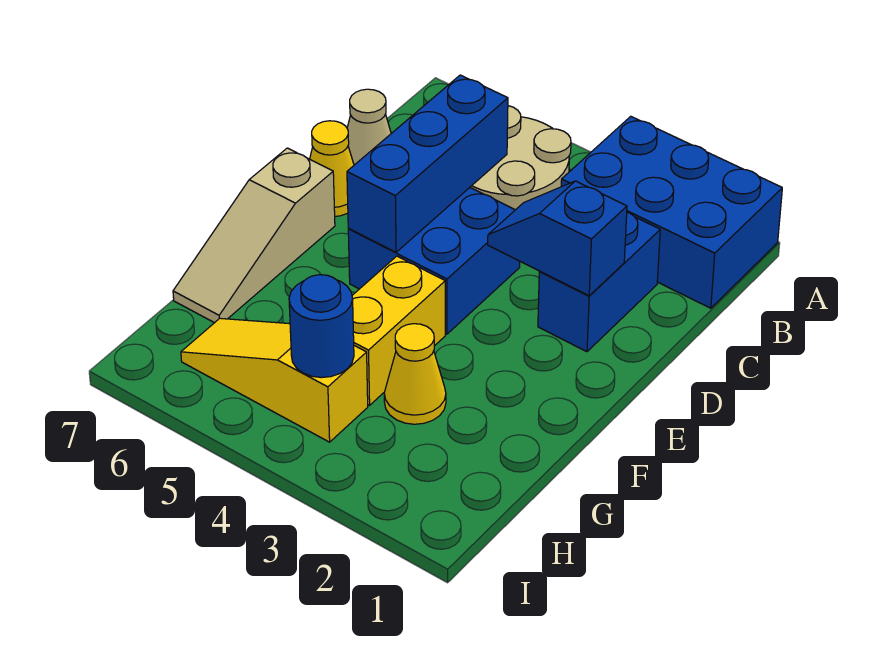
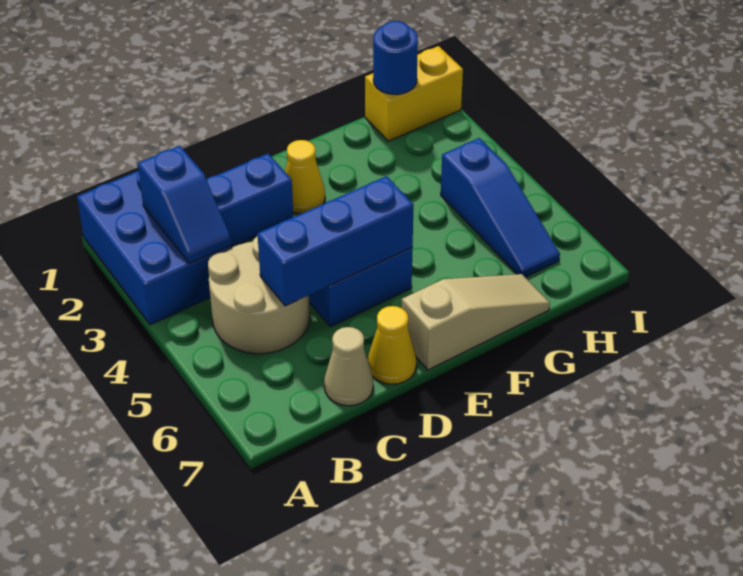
blue 1x2 slope [488,181,627,296] -> blue 1x2 slope moved to [138,146,231,263]
yellow 1x2 brick [352,256,445,405] -> yellow 1x2 brick moved to [365,46,463,141]
yellow 1x1 cone [384,324,446,424] -> yellow 1x1 cone moved to [285,140,325,214]
yellow 1x3 slope [181,318,368,442] -> blue 1x3 slope [441,138,560,277]
blue 1x1 round brick [289,275,354,378] -> blue 1x1 round brick moved to [373,21,418,94]

